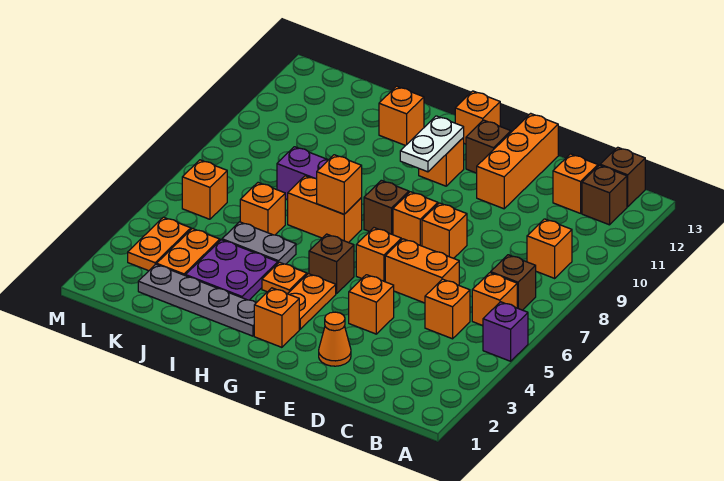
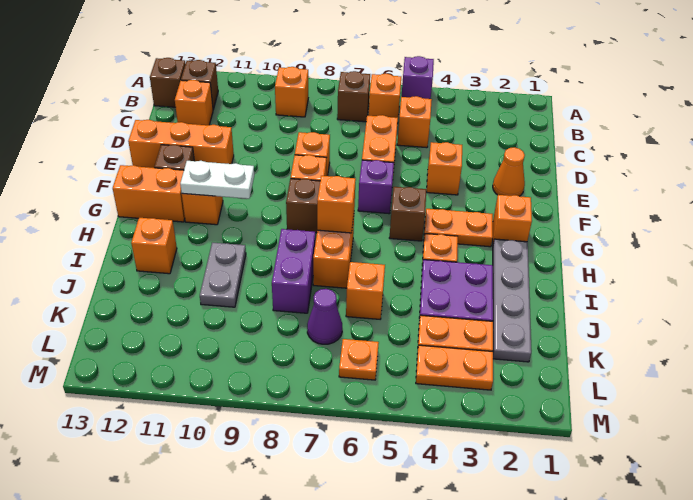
orange 1x1 brick [356,228,401,282] -> purple 1x1 brick [358,160,394,214]
orange 1x1 brick [455,91,500,144] -> orange 1x2 brick [113,165,185,222]
grey 1x2 plate [222,222,296,264] -> grey 1x2 plate moved to [200,242,246,307]
none -> purple 1x1 cone [307,289,342,344]
orange 1x1 brick [182,160,227,219] -> orange 1x1 plate [339,339,379,380]

